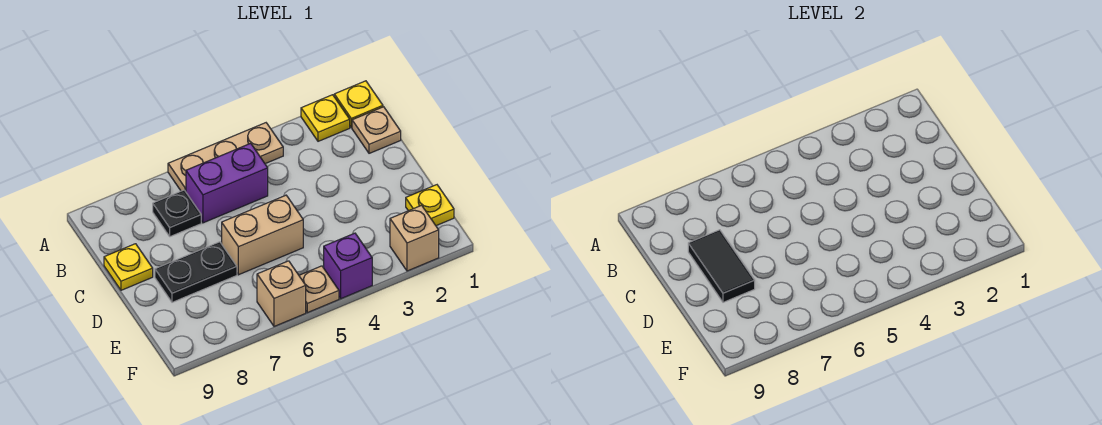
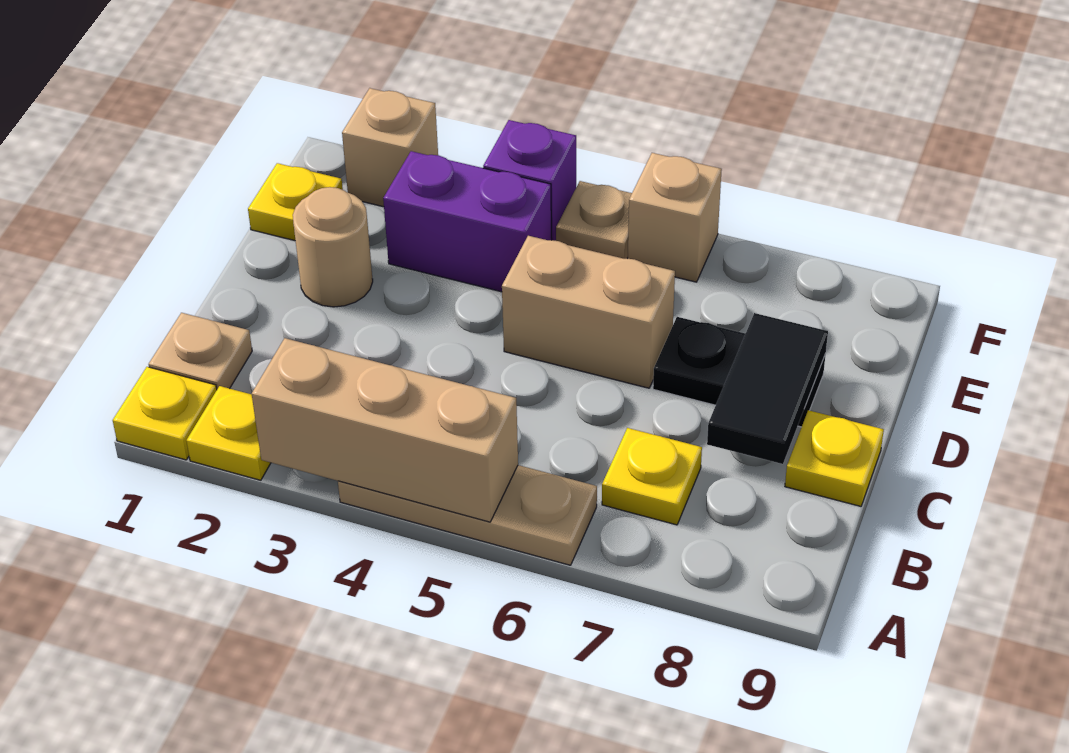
none -> tan 1x3 brick [252,338,518,522]
purple 1x2 brick [186,143,268,223] -> purple 1x2 brick moved to [383,151,552,292]
black 1x1 plate [153,190,201,237] -> yellow 1x1 plate [602,428,702,525]
none -> tan 1x1 round brick [293,187,373,307]

